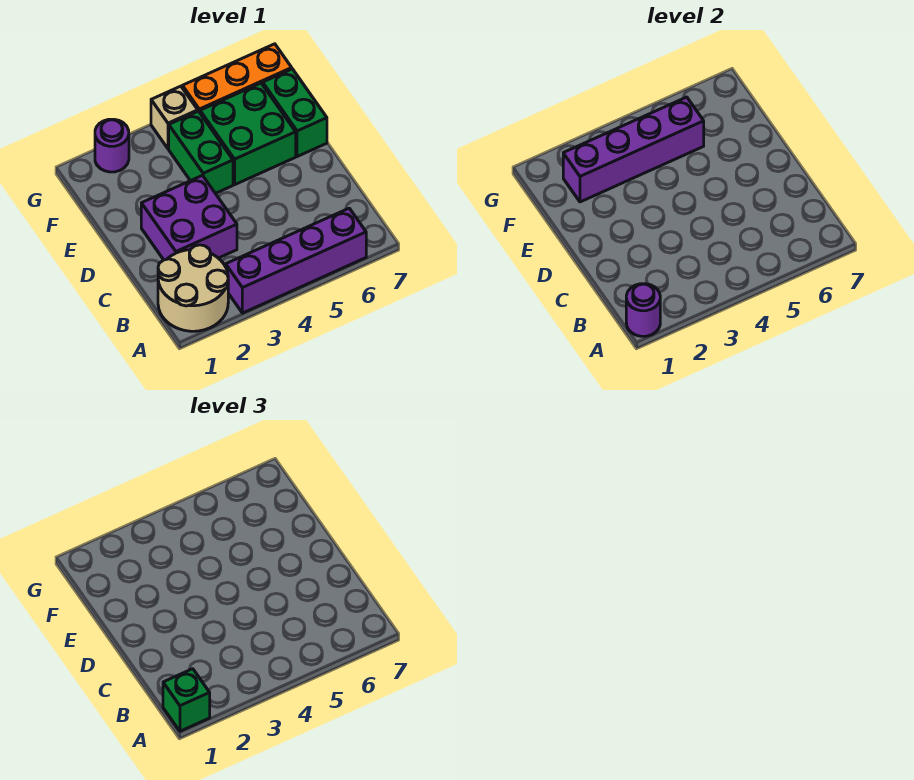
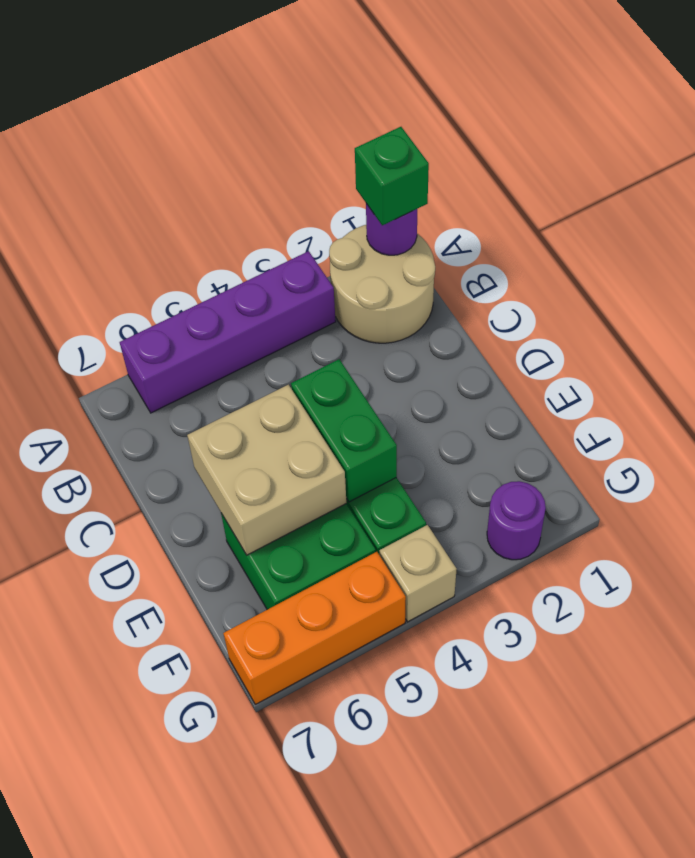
purple 2x2 brick [141,175,237,260] -> none
none -> tan 2x2 brick [187,385,346,555]
green 1x2 brick [263,69,327,157] -> green 1x2 brick moved to [291,359,397,502]
purple 1x4 brick [563,97,704,202] -> none

